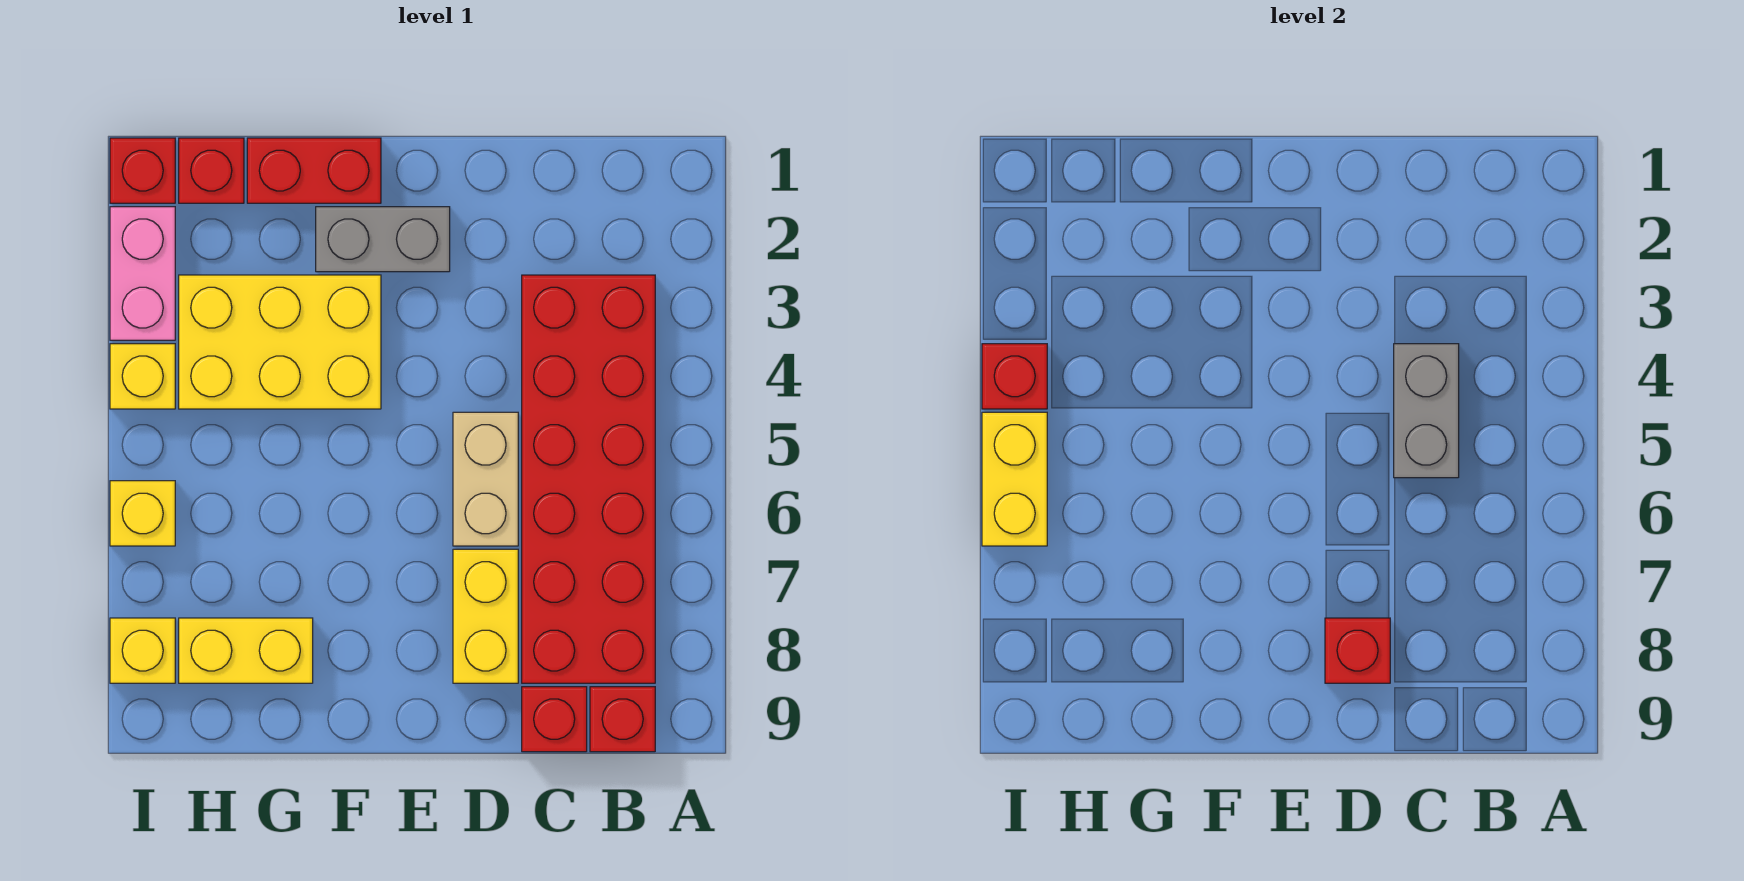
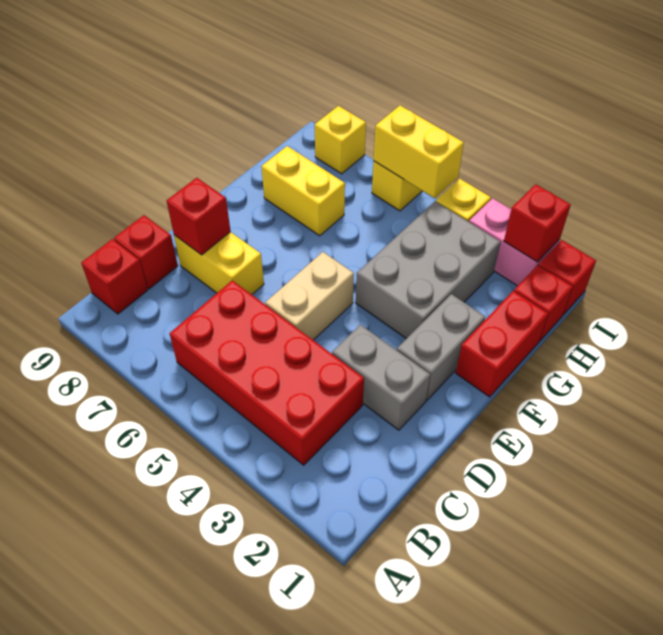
red 2x6 brick [522,275,655,683] -> red 2x4 brick [170,280,364,465]
grey 1x2 brick [1394,344,1459,478] -> grey 1x2 brick moved to [332,325,430,430]
tan 1x2 brick [453,412,518,546] -> tan 1x2 brick turned to [265,252,354,340]
yellow 2x3 brick [179,275,381,409] -> grey 2x3 brick [356,201,501,339]
yellow 1x2 brick [179,618,313,683] -> yellow 1x2 brick turned to [261,146,345,236]
red 1x1 brick [982,344,1047,409] -> red 1x1 brick moved to [504,184,571,262]

